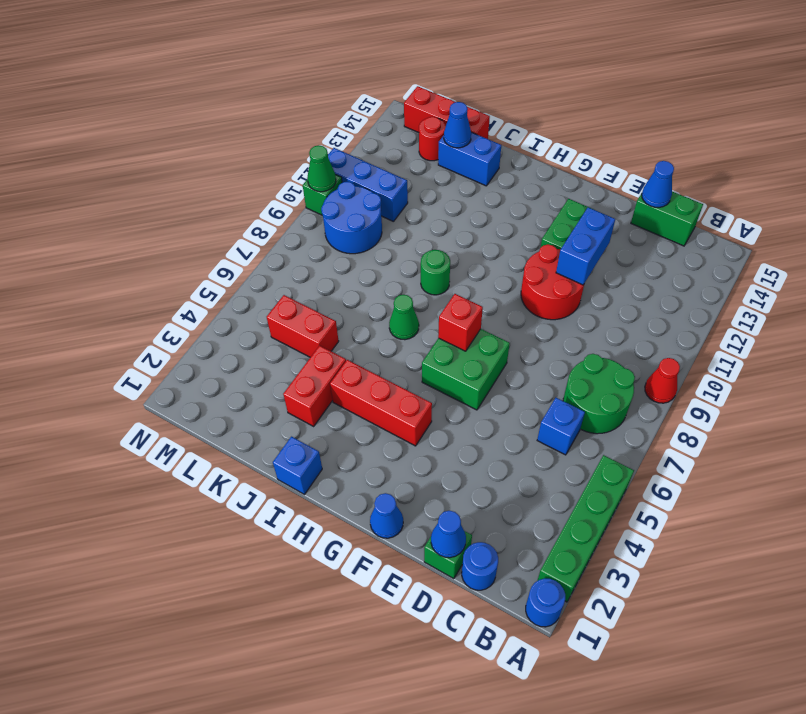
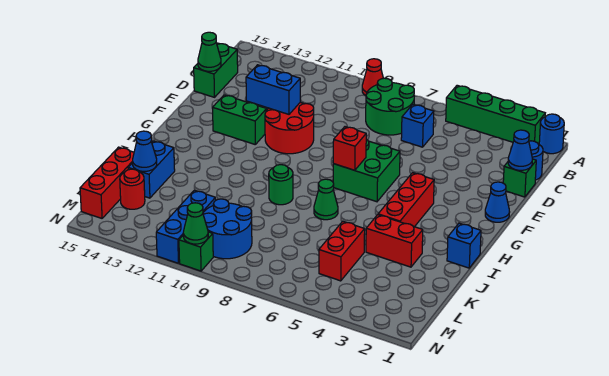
blue 1x1 cone [642,161,674,207] -> green 1x1 cone [198,32,221,71]

